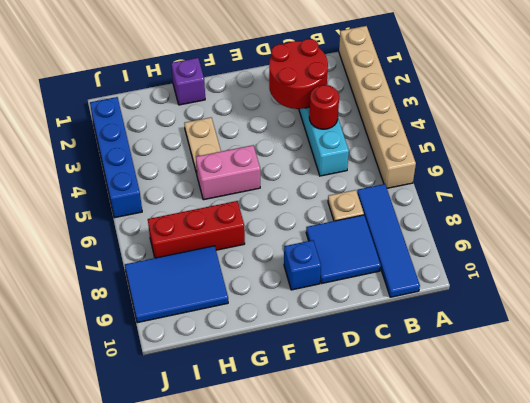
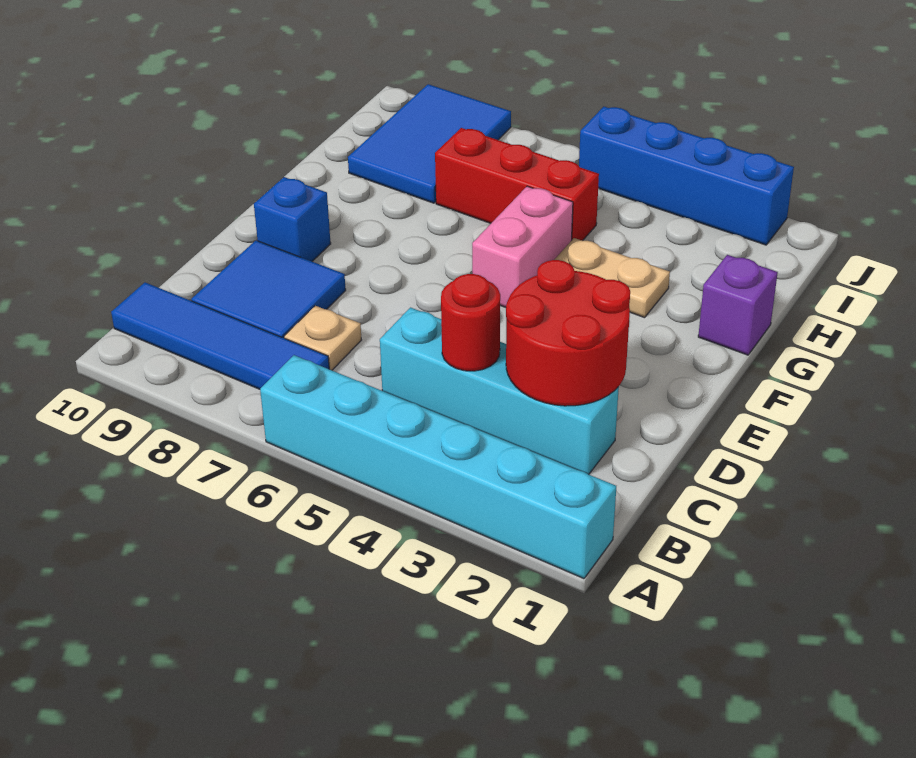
tan 1x6 brick [339,26,416,188] -> cyan 1x6 brick [260,355,616,579]
red 1x3 brick [148,201,245,258] -> red 1x3 brick turned to [435,128,599,241]

